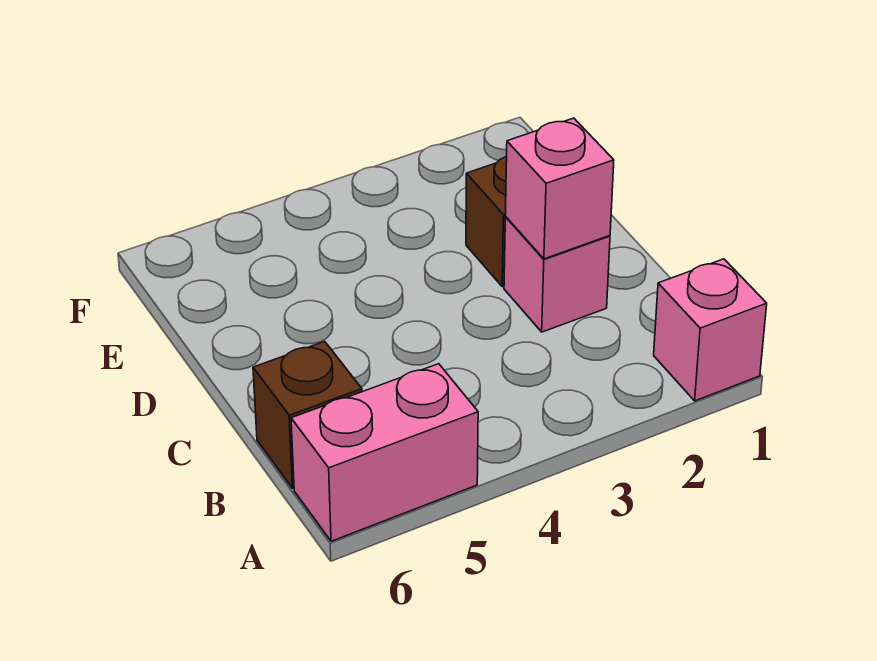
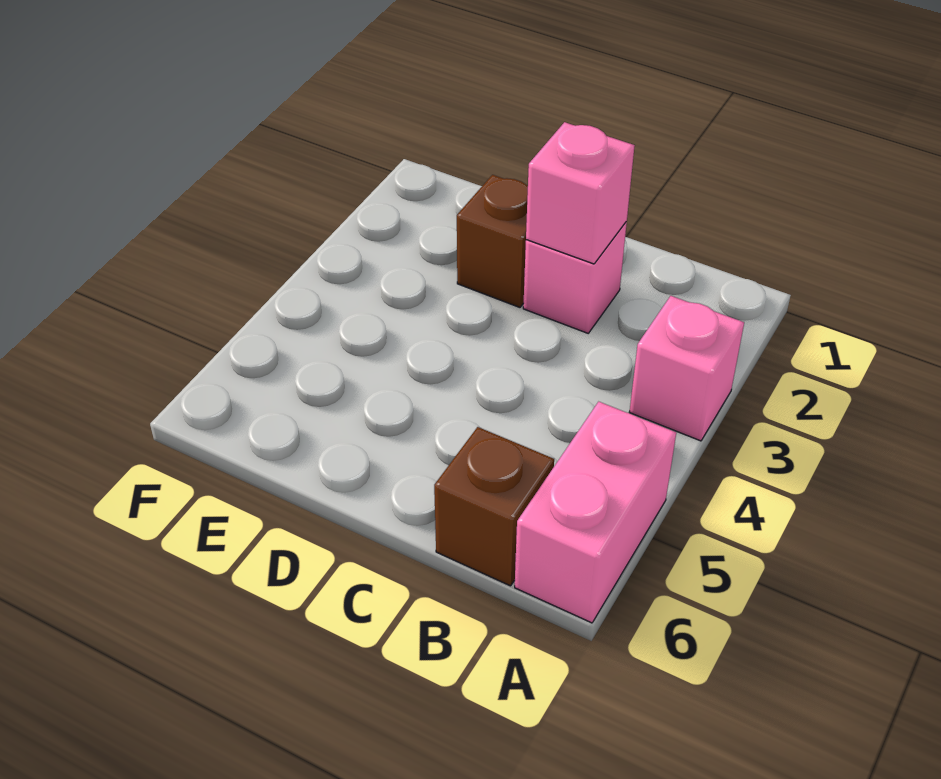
pink 1x1 brick [654,259,767,401] -> pink 1x1 brick moved to [630,296,744,441]

